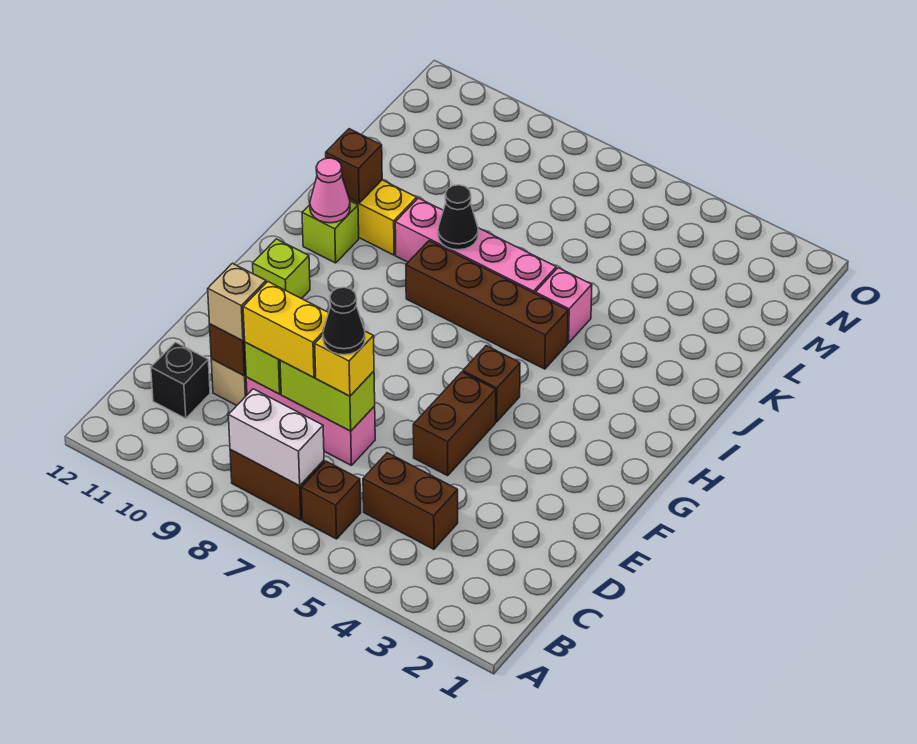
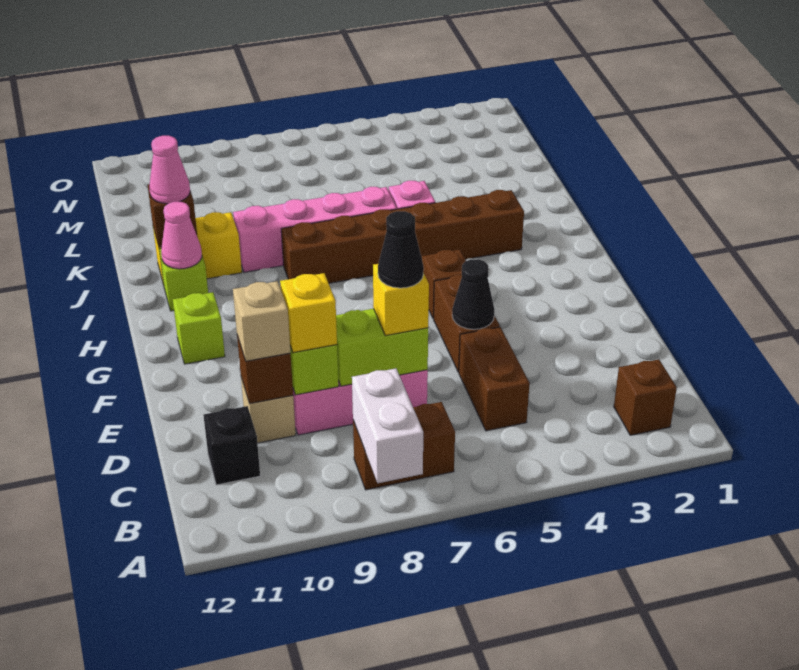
brown 1x1 brick [301,461,361,539] -> brown 1x1 brick moved to [614,359,677,435]
white 1x2 brick [228,389,324,486] -> white 1x2 brick turned to [352,368,423,483]
brown 1x2 brick [363,453,458,549] -> brown 1x2 brick turned to [459,327,530,431]
yellow 1x2 brick [243,282,328,378] -> yellow 1x1 brick [280,273,337,353]
brown 1x4 brick [406,241,568,369] -> brown 1x6 brick [281,190,524,283]
black 1x1 cone [438,185,478,250] -> black 1x1 cone moved to [452,259,495,329]
none -> pink 1x1 cone [149,136,190,204]

